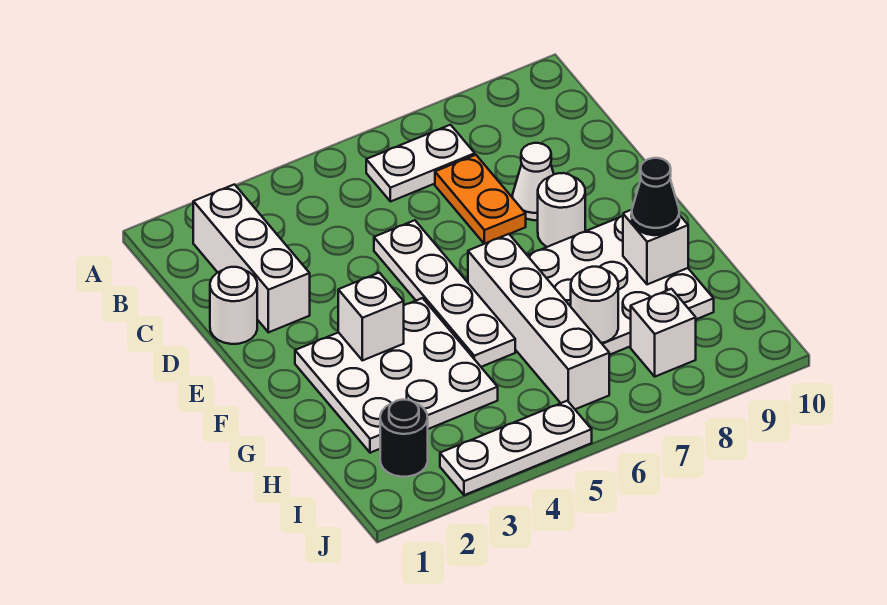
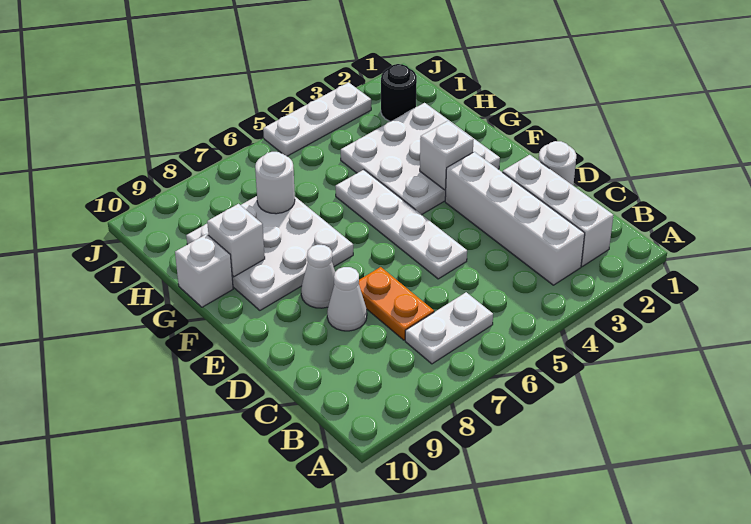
white 1x1 round brick [538,173,585,247] -> white 1x1 cone [301,245,335,308]
white 1x4 brick [468,234,609,409] -> white 1x4 brick moved to [445,152,585,285]
black 1x1 cone [632,158,679,235] -> none
white 1x1 brick [631,289,696,377] -> white 1x1 brick moved to [175,234,233,307]

